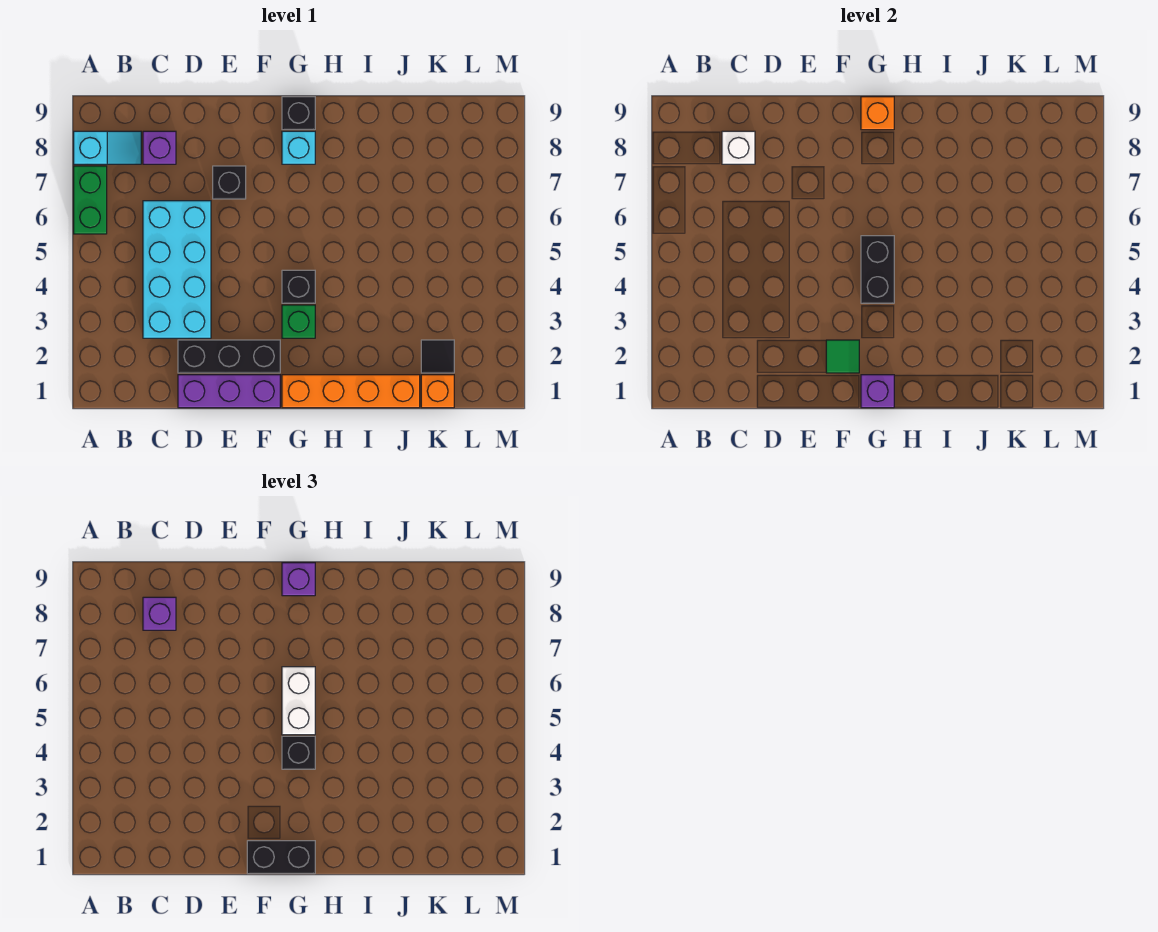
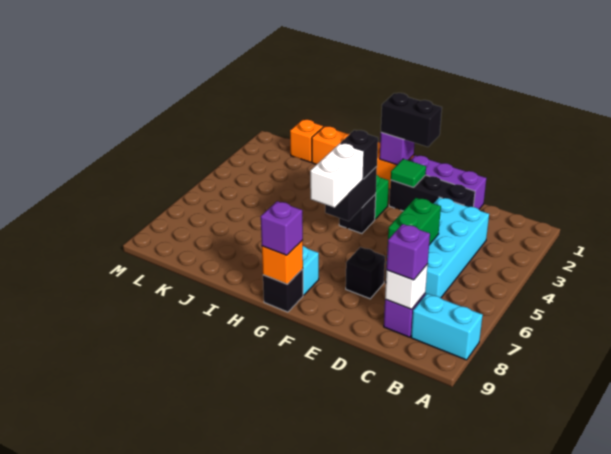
green 1x2 brick [74,166,107,234] -> green 1x2 brick moved to [387,198,441,251]
cyan 1x2 slope [74,131,141,164] -> cyan 1x2 brick [411,294,483,360]
black 1x1 tile [421,340,454,373] -> none

